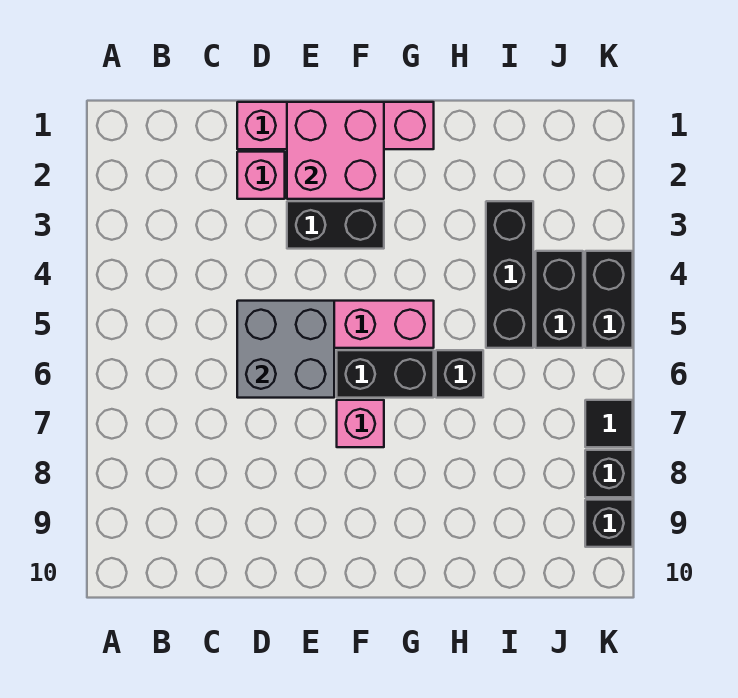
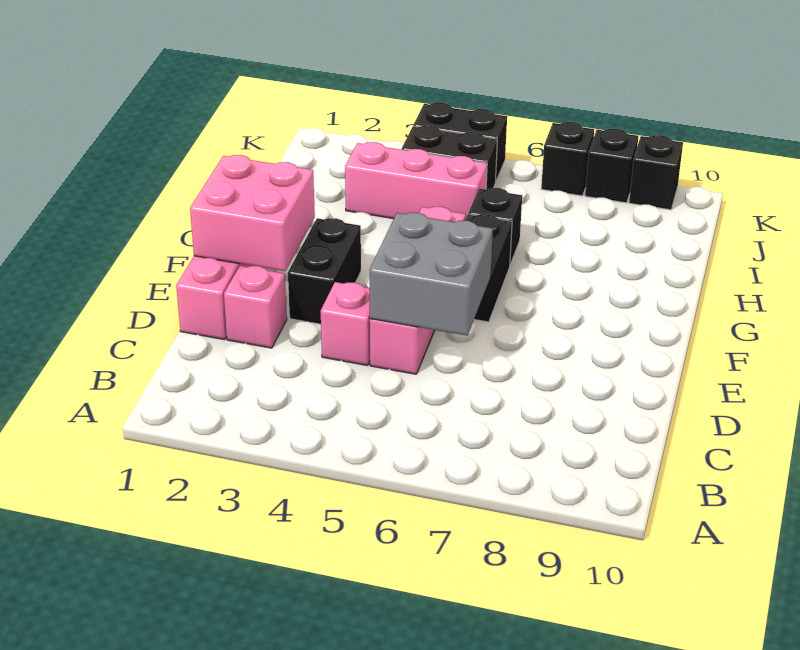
pink 1x1 brick [337,400,384,447] -> pink 1x1 brick moved to [321,282,370,365]
black 1x3 brick [486,201,533,348] -> pink 1x3 brick [345,142,487,219]
black 1x1 tile [585,400,633,447] -> black 1x1 brick [541,122,594,196]

